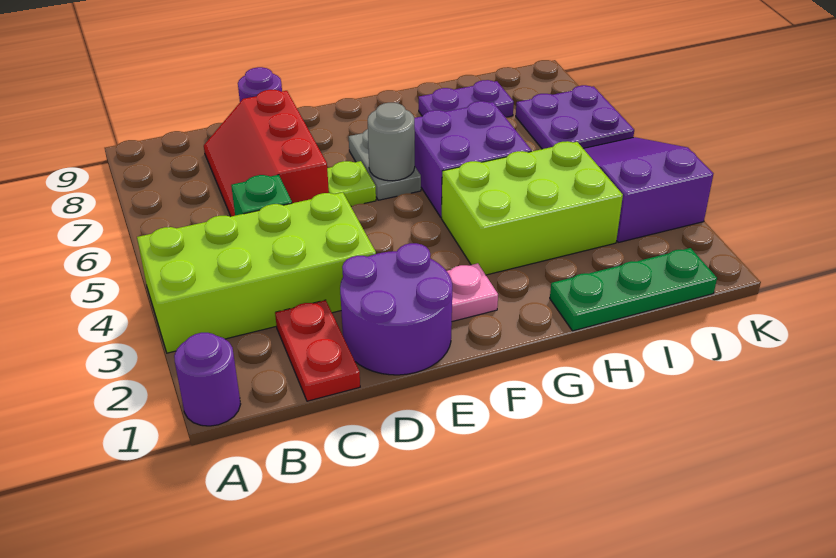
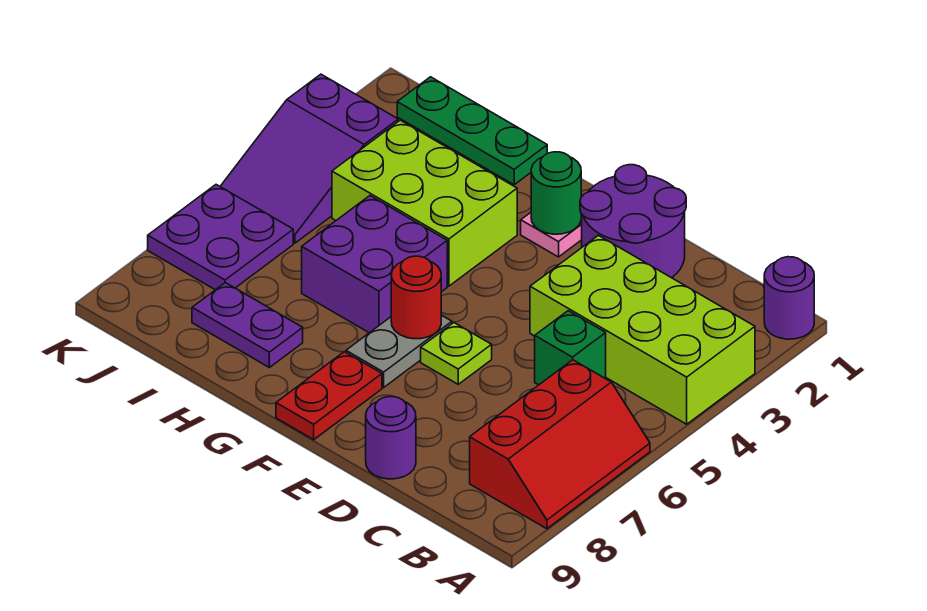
red 1x2 plate [275,300,360,401] -> red 1x2 plate moved to [276,352,382,440]
red 2x3 slope [204,90,329,216] -> red 2x3 slope moved to [470,360,650,529]
none -> green 1x1 round brick [531,152,581,234]
grey 1x1 round brick [368,103,415,181] -> red 1x1 round brick [391,256,441,339]

